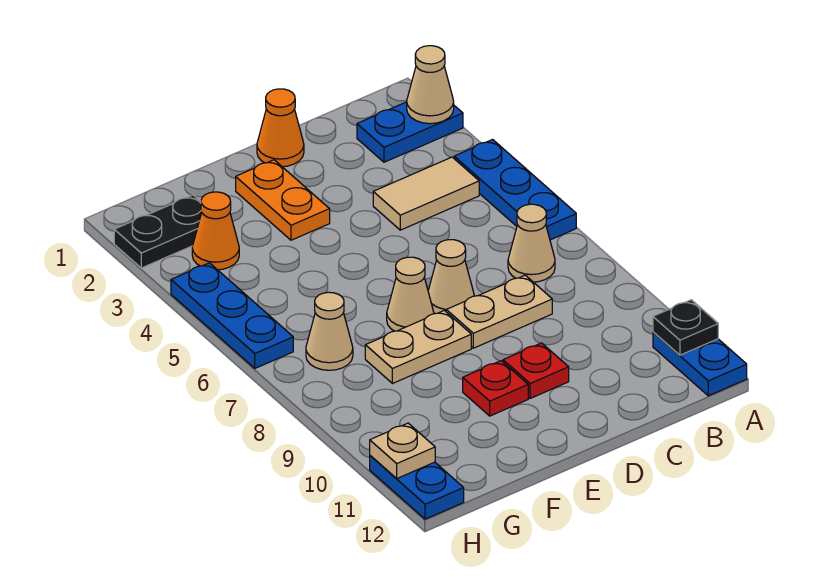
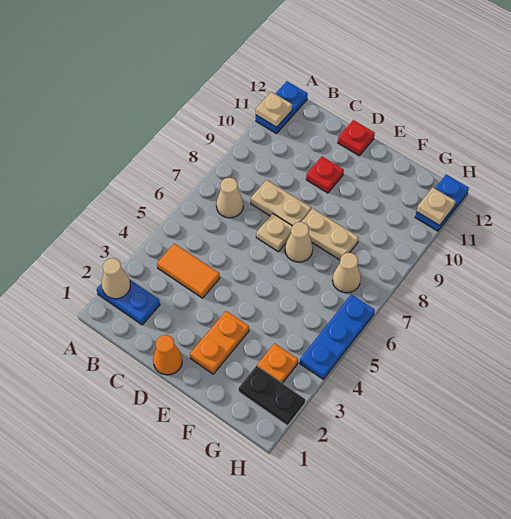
blue 1x3 plate [454,140,576,240] -> none
black 1x1 plate [653,300,718,355] -> tan 1x1 plate [256,92,292,127]
tan 1x2 tile [373,157,479,230] -> orange 1x2 tile [157,244,220,298]
tan 1x1 cone [428,240,474,314] -> tan 1x1 plate [256,214,292,252]
red 1x1 plate [463,361,528,416] -> red 1x1 plate moved to [338,120,375,156]
orange 1x1 cone [192,192,239,270] -> orange 1x1 plate [257,344,298,383]

